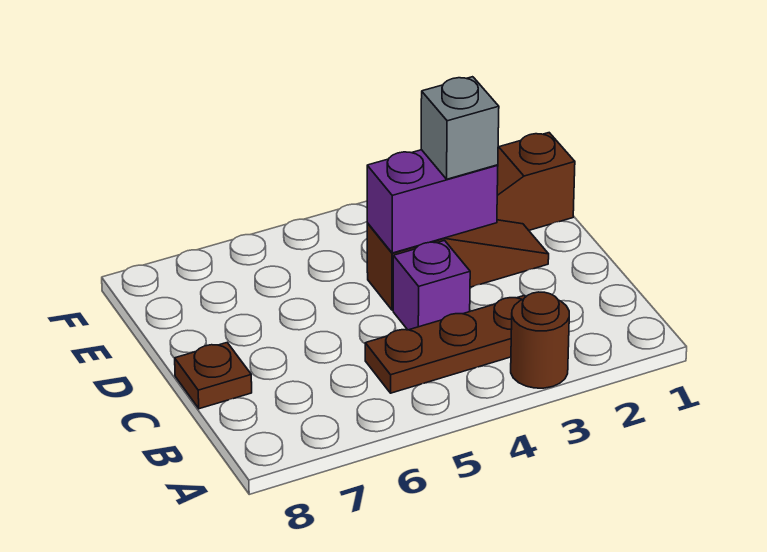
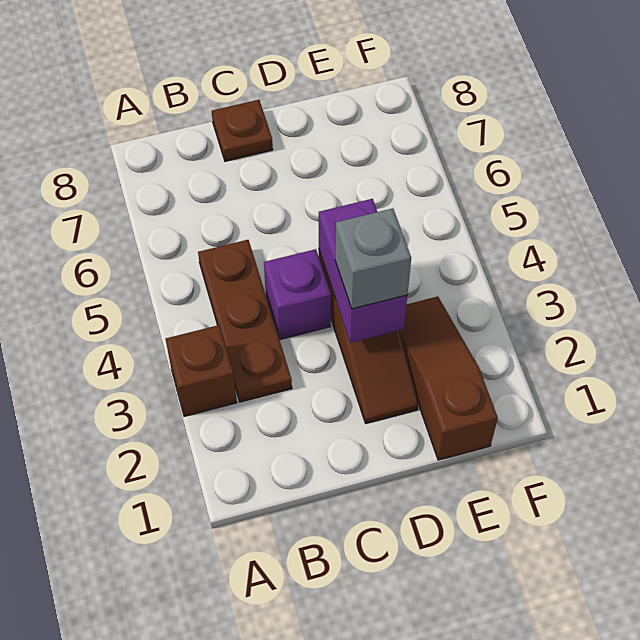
brown 1x1 round brick [511,292,569,388] -> brown 1x1 brick [166,325,237,416]

